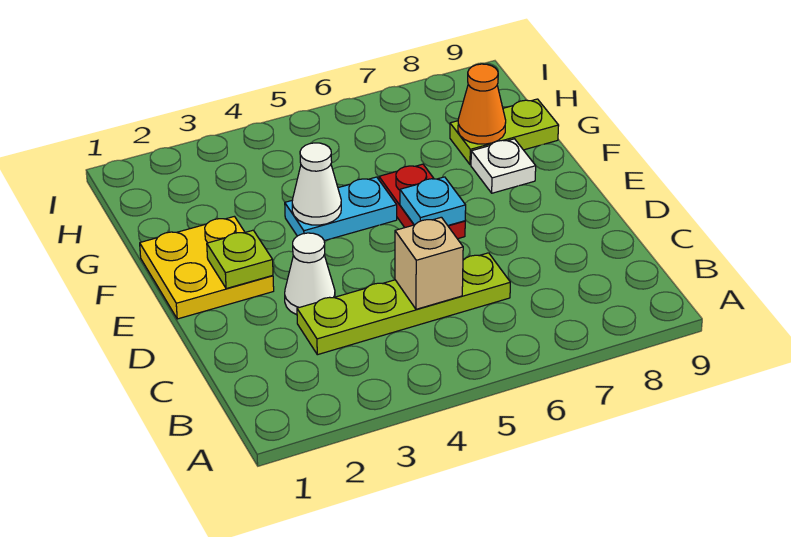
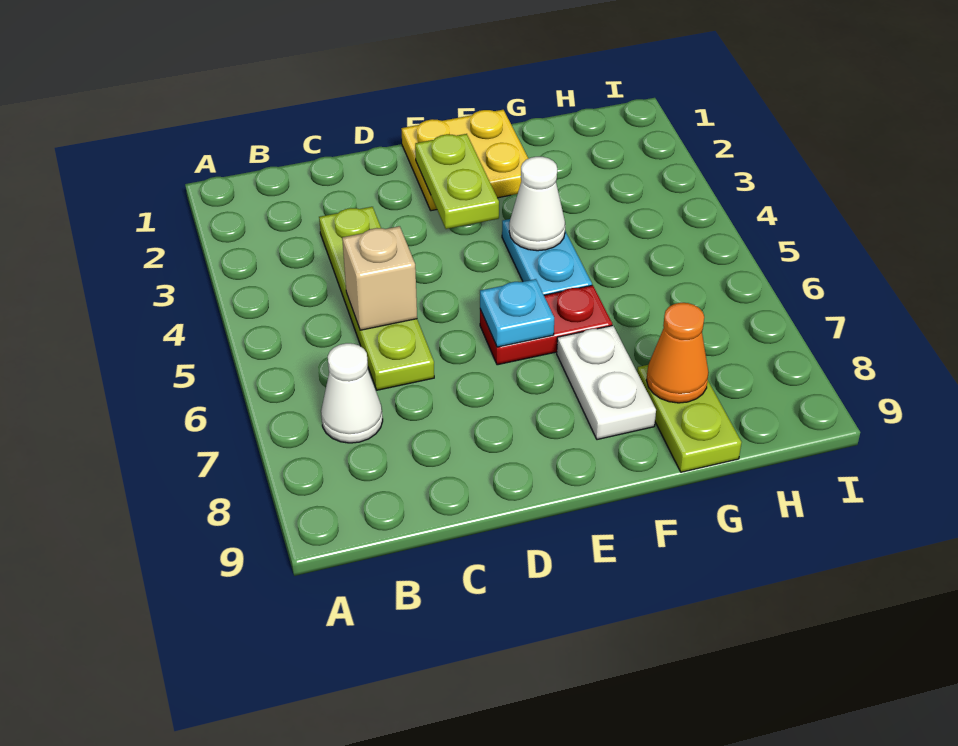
white 1x1 cone [285,233,335,315] -> white 1x1 cone moved to [321,343,383,443]
lime 1x1 plate [207,230,273,289] -> lime 1x2 plate [415,134,499,229]
white 1x1 plate [471,139,536,193] -> white 1x2 plate [557,326,656,440]

